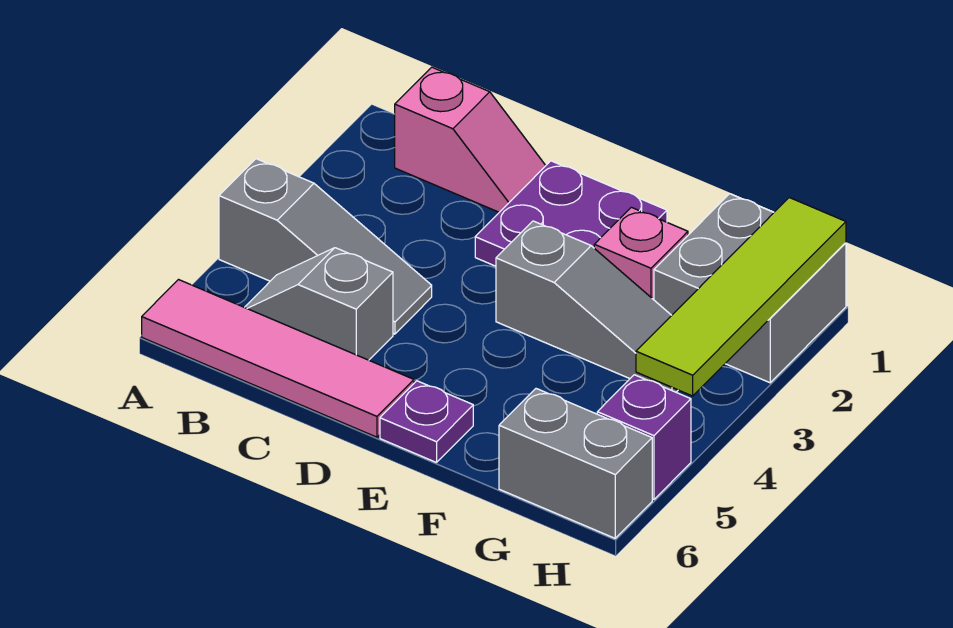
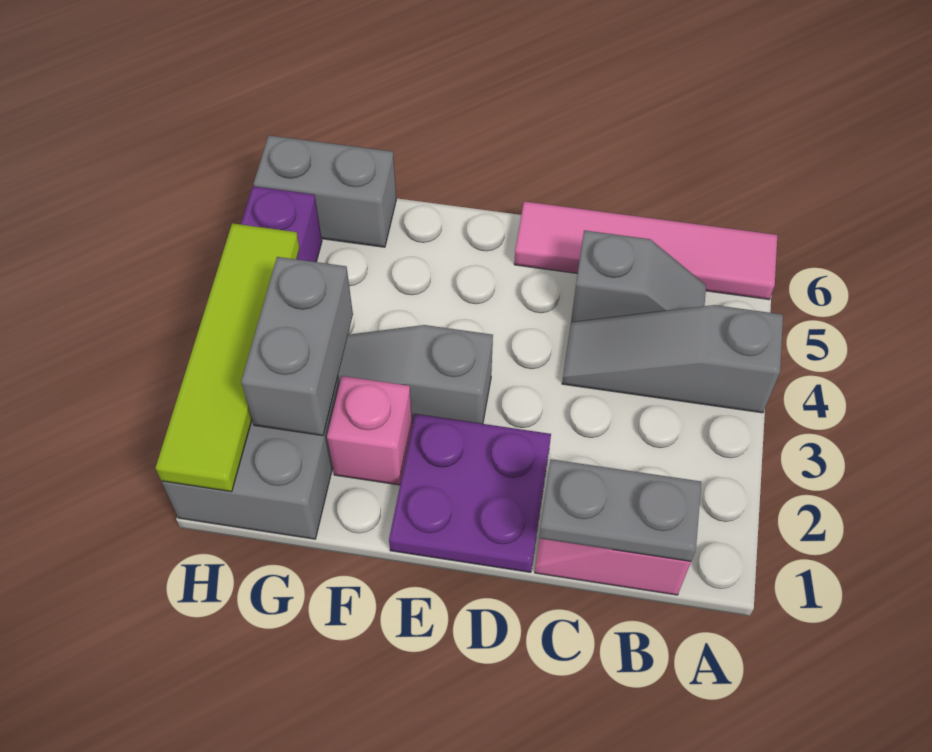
none -> grey 1x2 plate [539,459,701,561]
purple 1x1 plate [380,381,473,463] -> none
none -> grey 1x2 brick [241,257,353,436]

